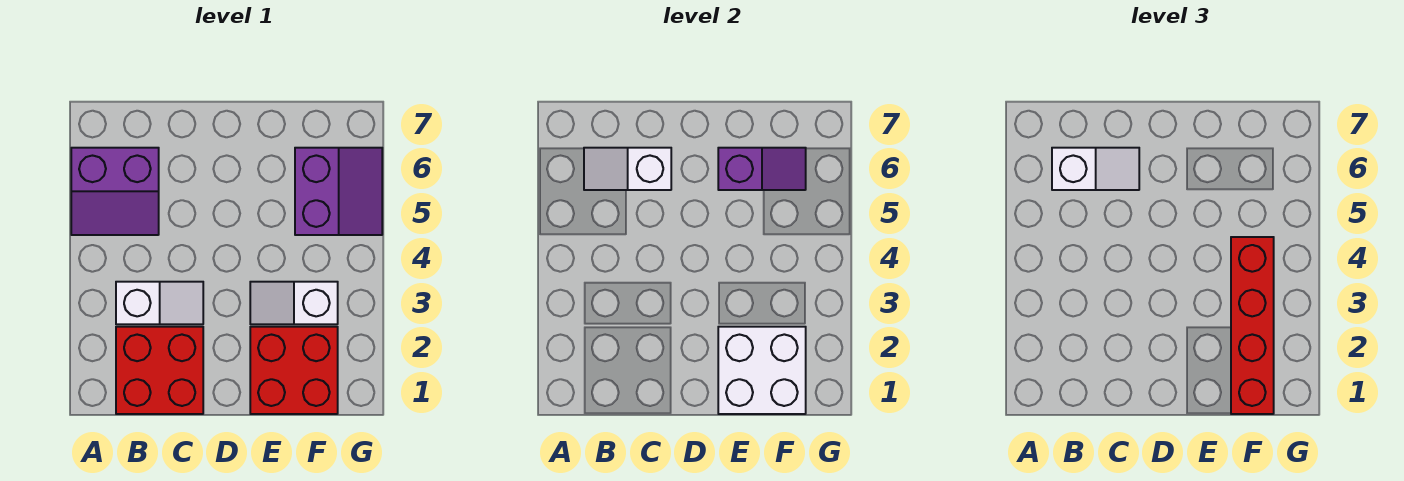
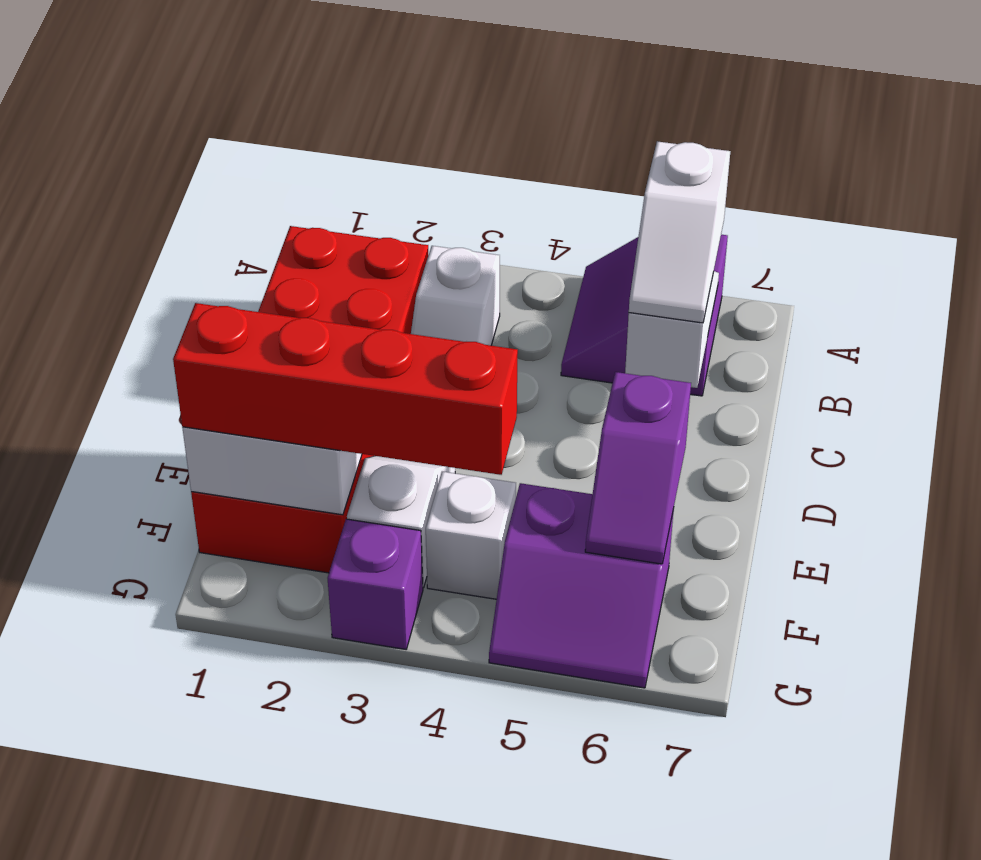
none -> white 1x1 brick [426,472,516,599]
none -> purple 1x1 brick [328,519,423,649]

